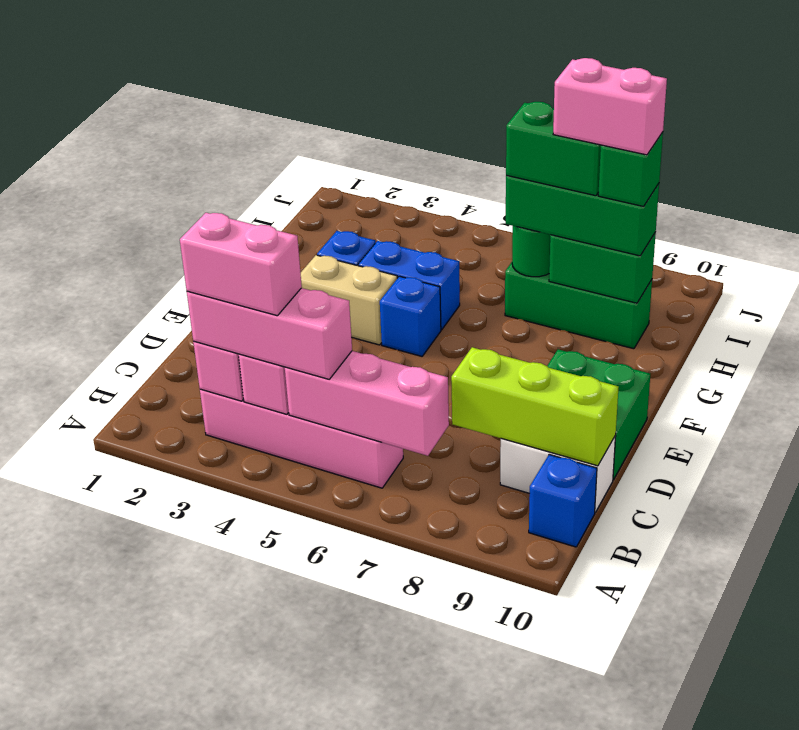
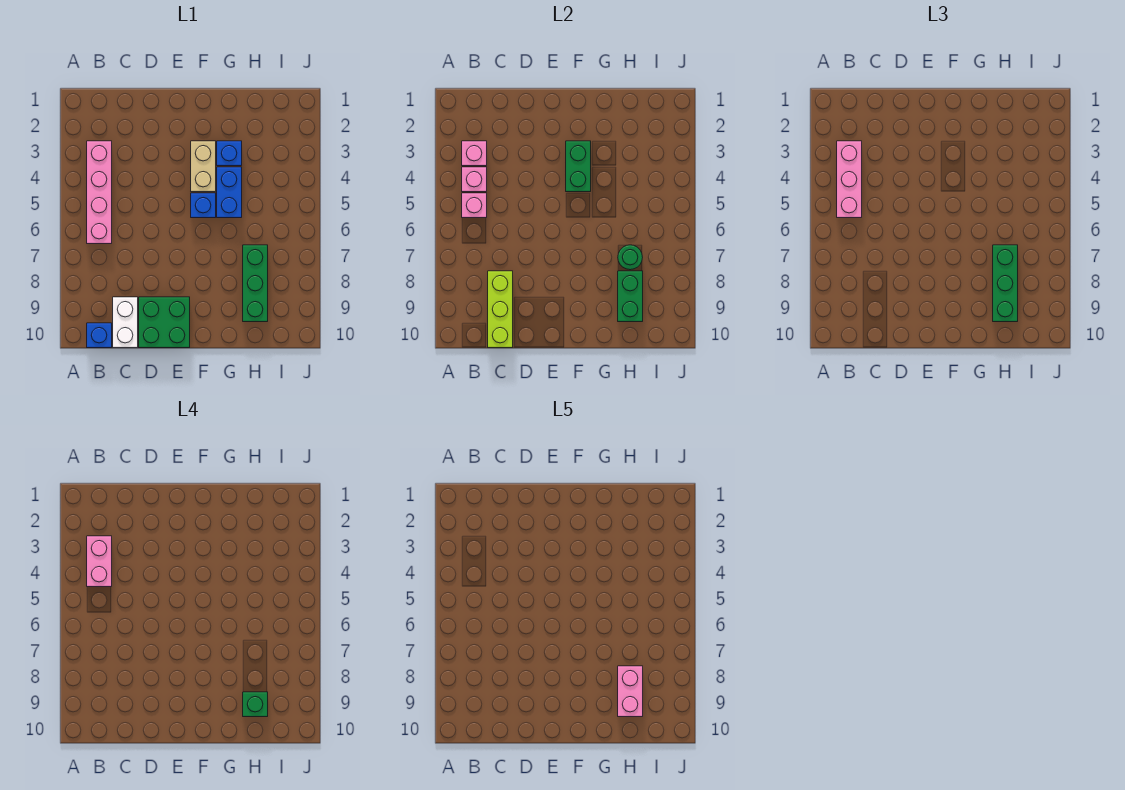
pink 1x3 brick [285,351,449,456] -> pink 1x1 brick [462,193,487,218]
green 1x2 brick [506,102,601,196] -> green 1x2 brick moved to [566,141,591,192]

